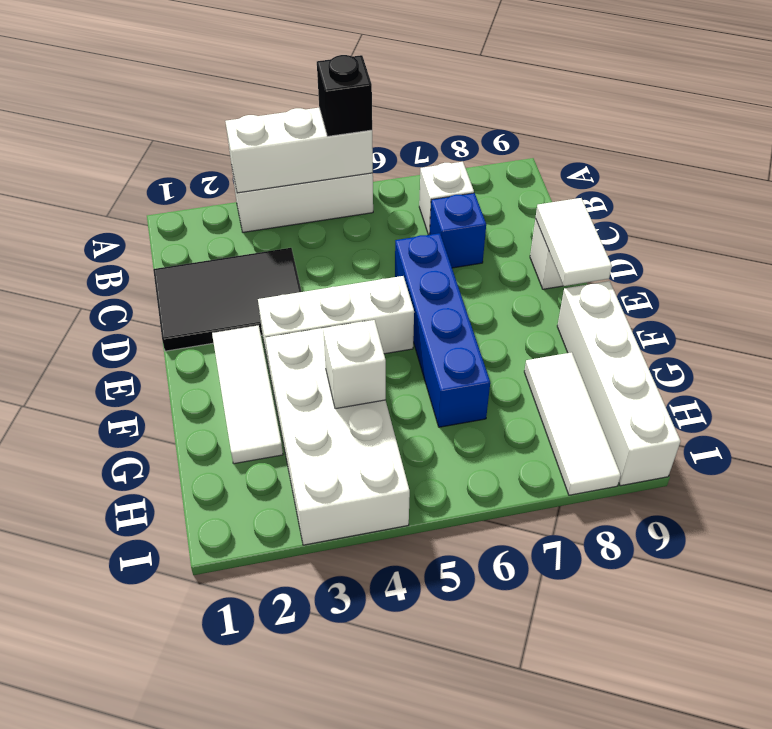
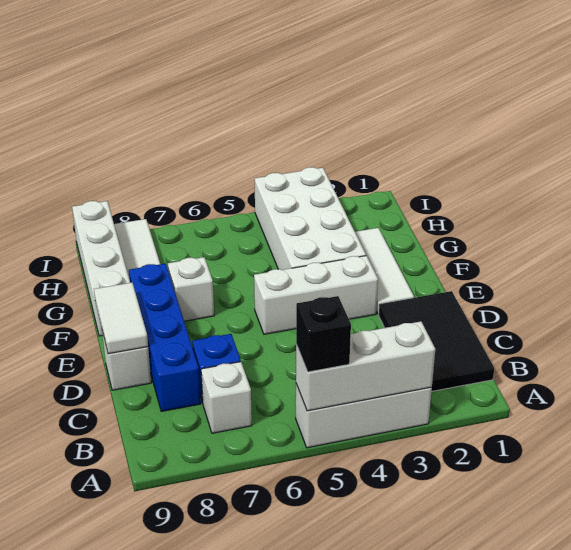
black 2x3 tile [153,248,302,351] -> black 2x3 tile turned to [379,291,494,391]
blue 1x4 brick [395,233,490,427] -> blue 1x4 brick moved to [129,264,201,412]
white 1x1 brick [323,320,386,409] -> white 1x1 brick moved to [168,257,214,321]

